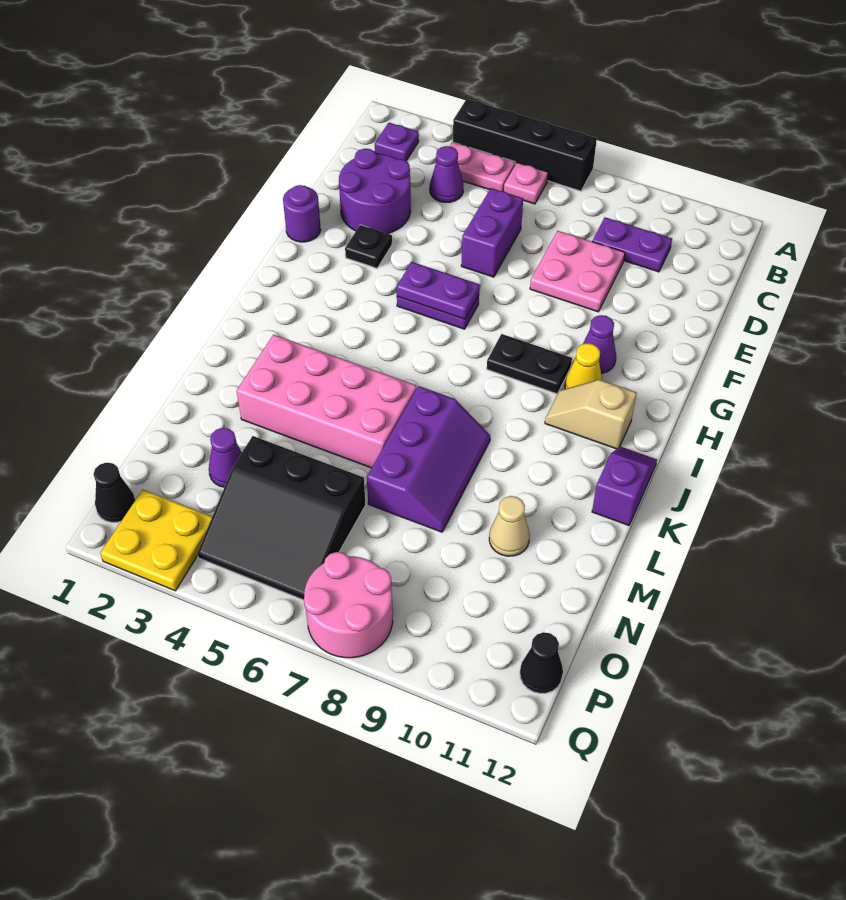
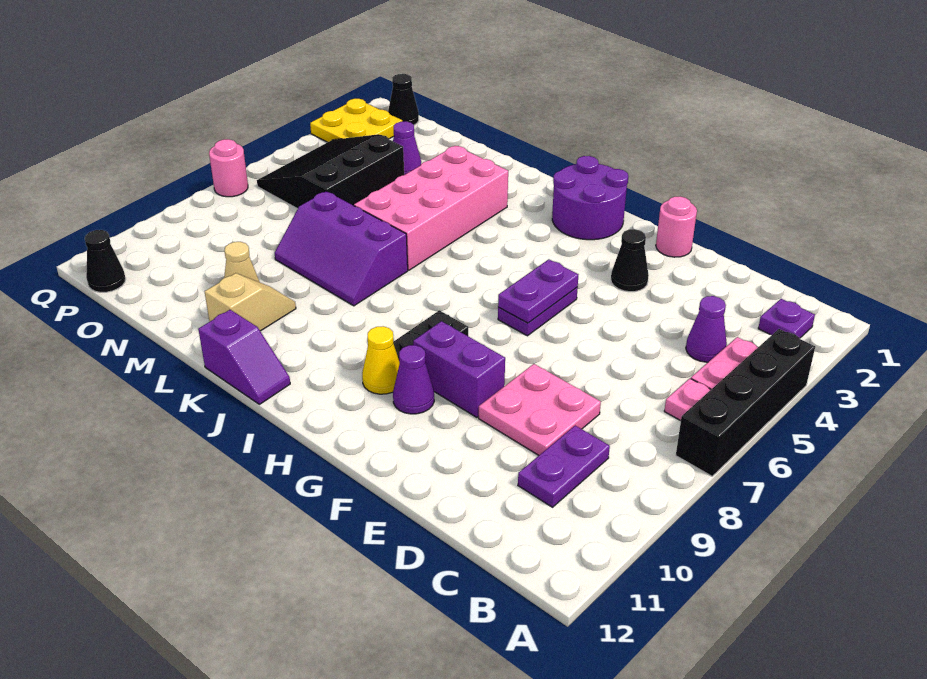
purple 2x2 round brick [339,149,411,234] -> purple 2x2 round brick moved to [552,156,628,240]
purple 1x2 brick [461,188,523,277] -> purple 1x2 brick moved to [413,321,505,417]
purple 1x1 round brick [283,185,321,242] -> pink 1x1 round brick [656,197,697,257]
black 1x1 plate [345,225,392,268] -> black 1x1 cone [611,229,649,292]
tan 1x2 slope [545,380,637,449] -> tan 1x2 slope moved to [205,273,296,331]
pink 2x2 round brick [304,552,393,658] -> pink 1x1 round brick [209,139,248,197]

